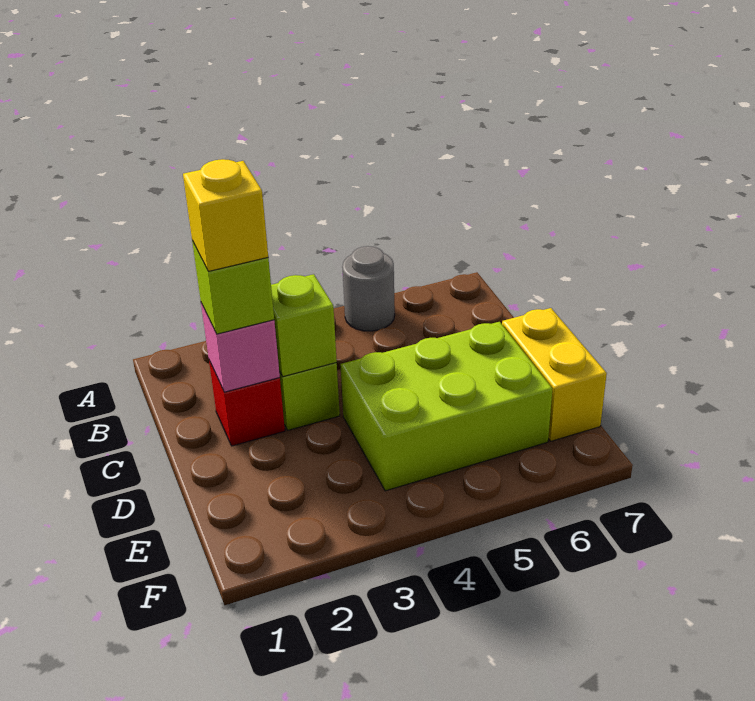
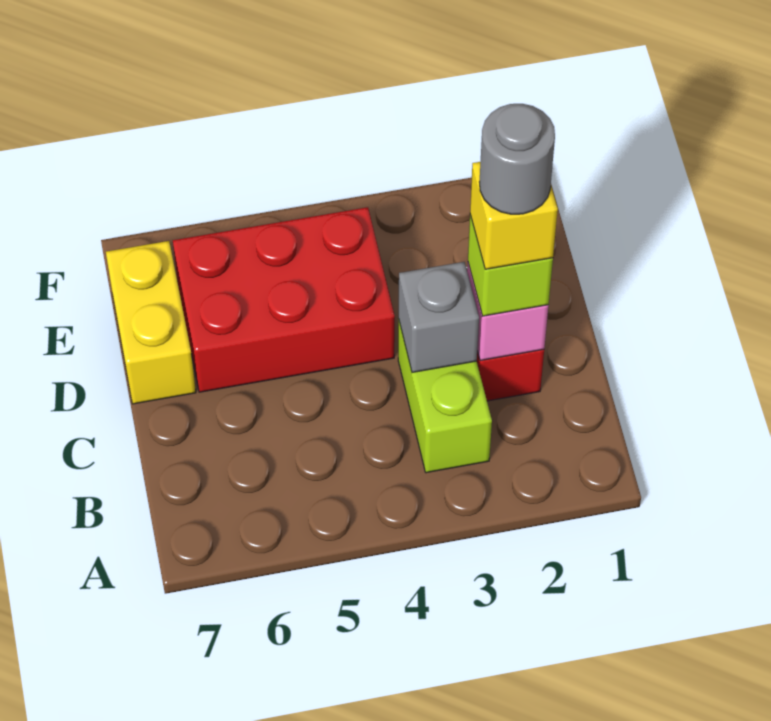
grey 1x1 round brick [342,246,395,331] -> grey 1x1 round brick moved to [480,104,555,214]
lime 1x1 brick [271,274,337,377] -> grey 1x1 brick [399,262,479,372]
lime 2x3 brick [340,322,552,491] -> red 2x3 brick [173,207,395,392]

